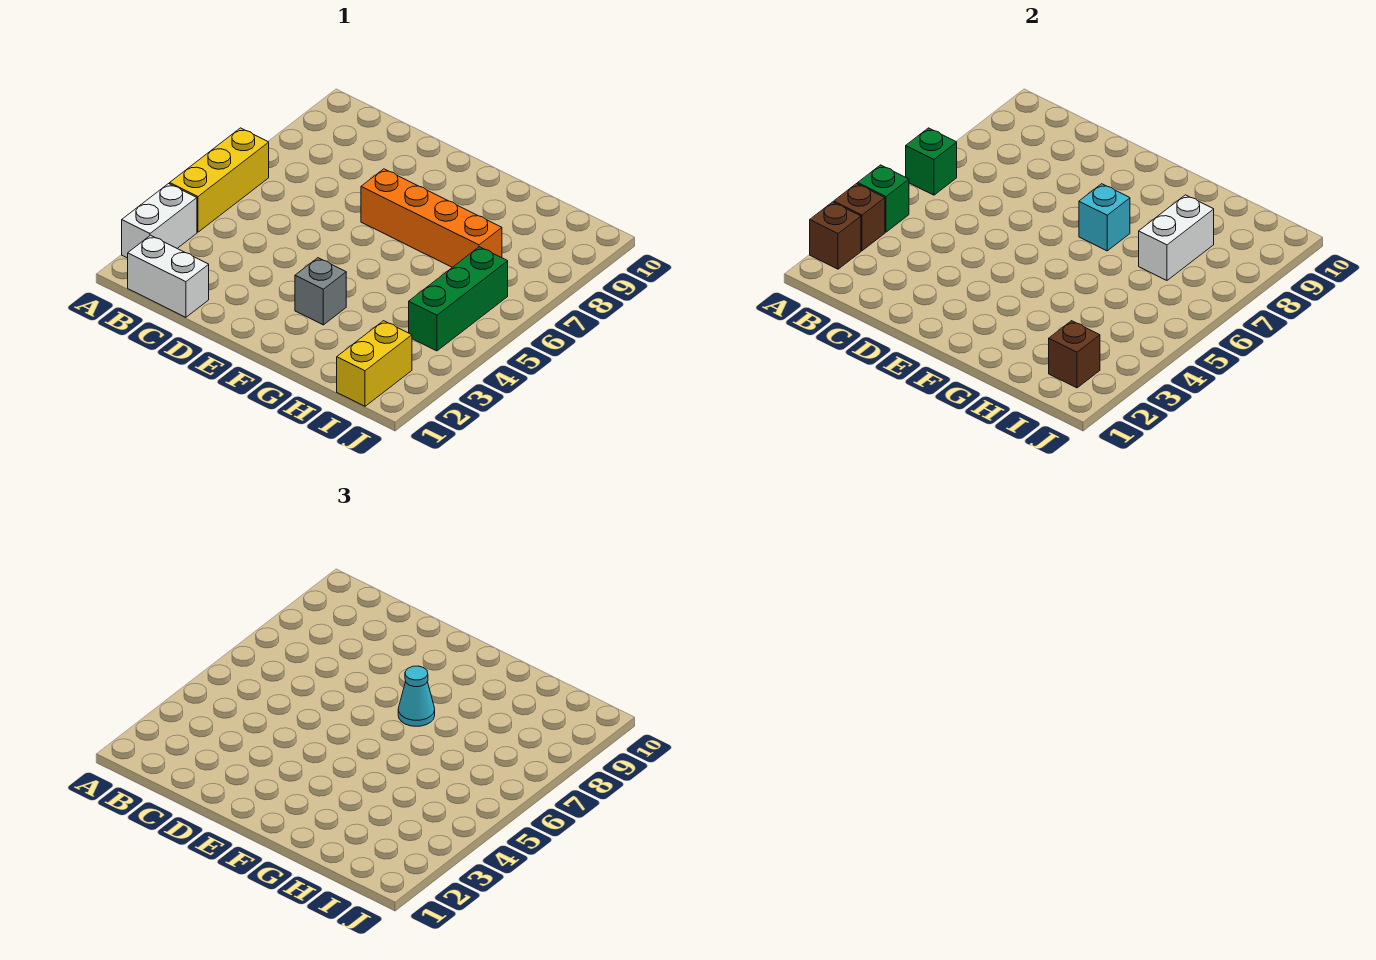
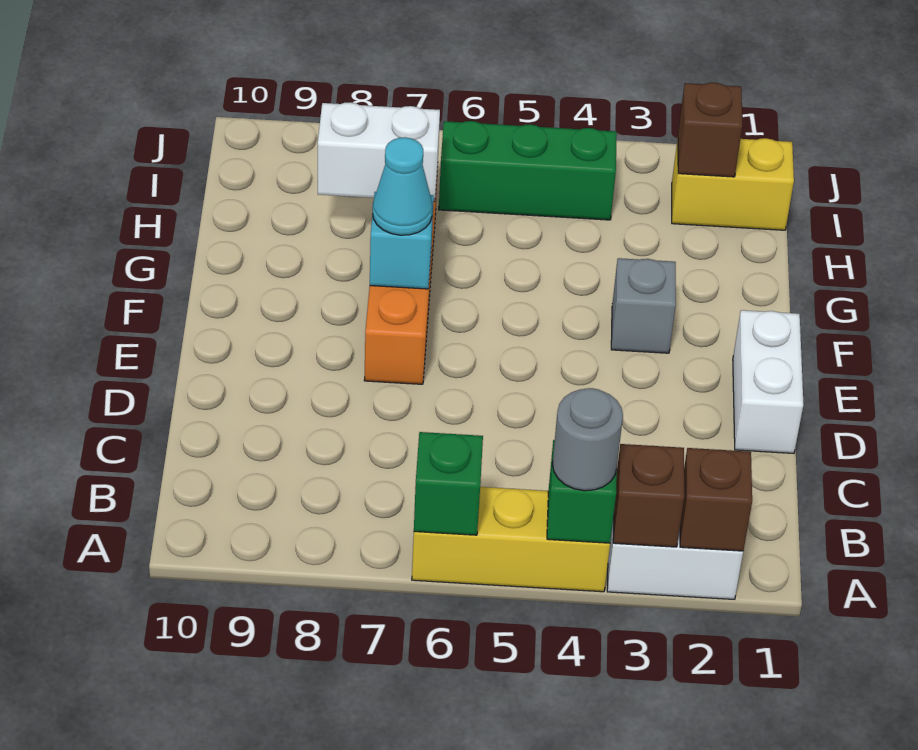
none -> grey 1x1 round brick [552,388,623,491]
white 1x2 brick [128,235,209,317] -> white 1x2 brick moved to [733,310,804,453]

